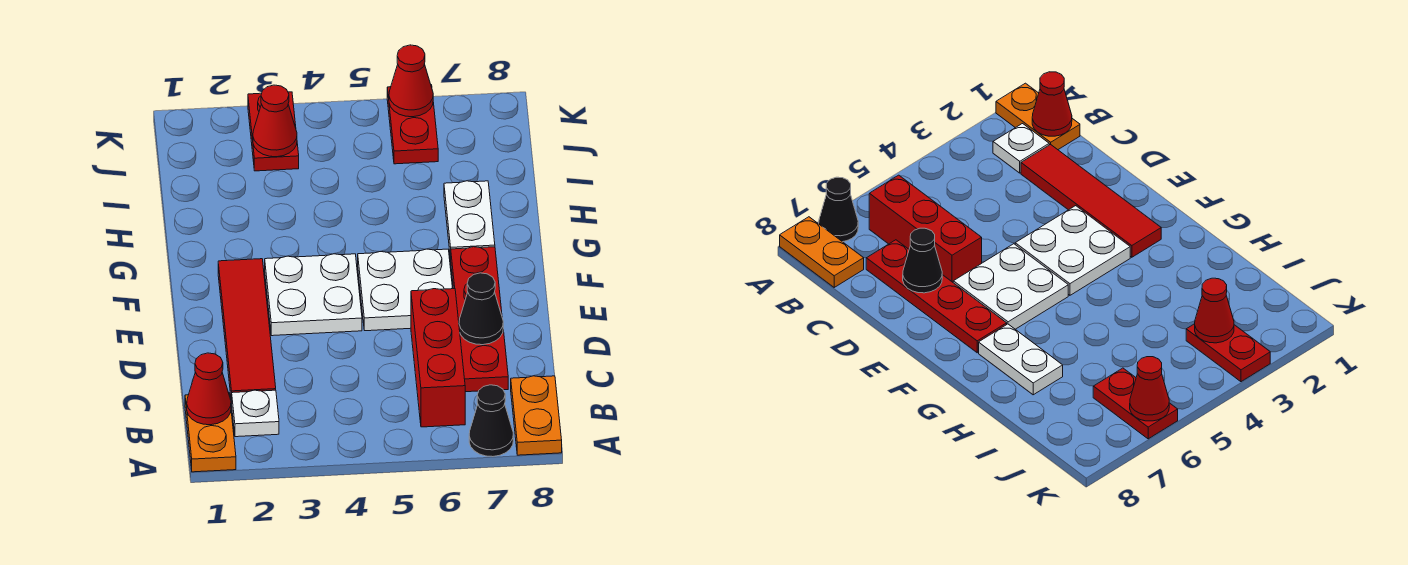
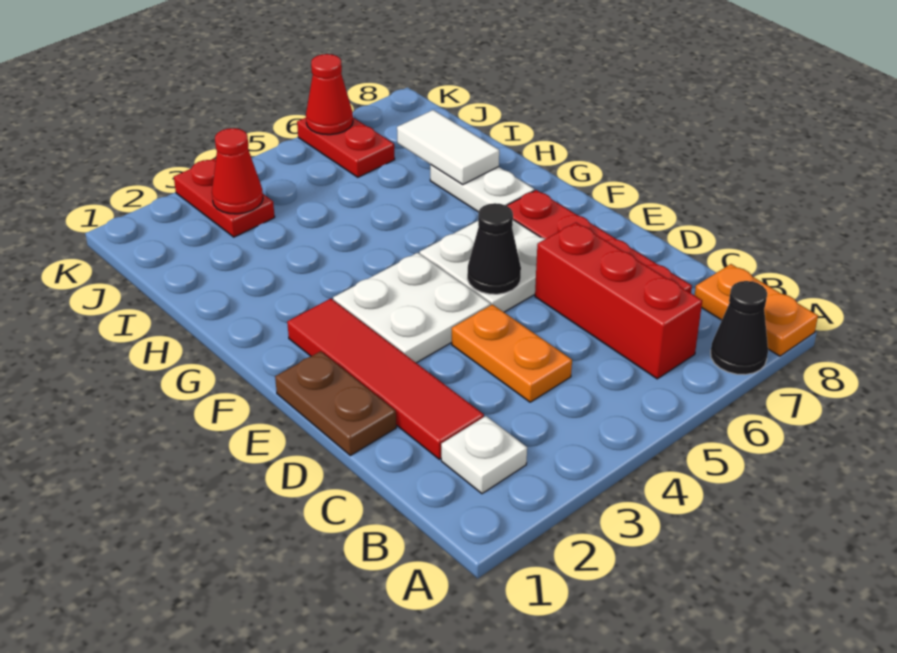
orange 1x2 plate [185,393,236,472] -> orange 1x2 plate moved to [452,304,572,402]
red 1x1 cone [187,353,231,425] -> none
none -> brown 1x2 plate [275,351,396,456]
black 1x1 cone [459,273,503,345] -> black 1x1 cone moved to [467,203,521,294]
none -> white 1x2 tile [397,110,499,184]

